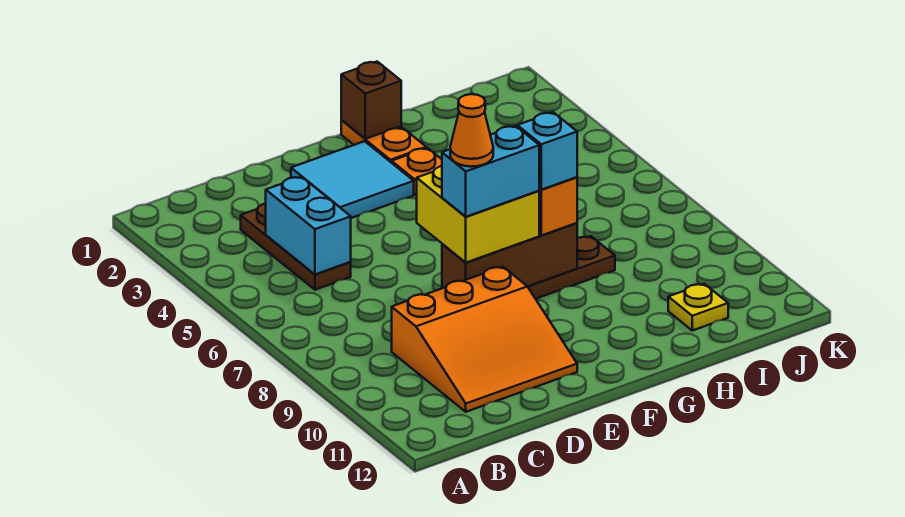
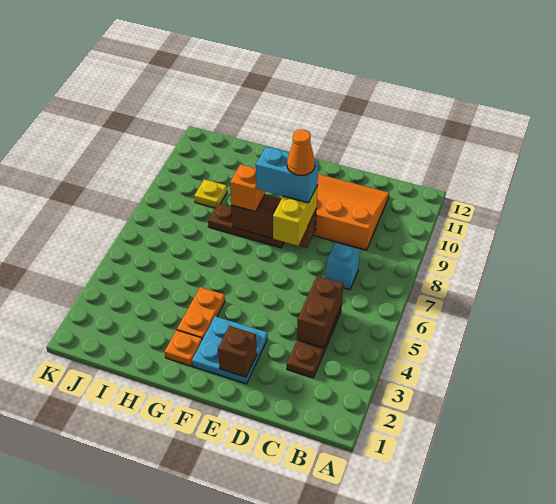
cyan 1x2 brick [266,177,351,274] -> brown 1x2 brick [297,276,343,348]
cyan 2x2 tile [291,141,414,218] -> cyan 2x2 plate [192,316,268,384]
yellow 2x2 brick [417,166,539,263] -> yellow 1x2 brick [273,185,318,246]
orange 1x2 plate [341,120,426,163] -> orange 1x1 plate [165,330,202,366]
brown 1x1 brick [341,62,401,139] -> brown 1x1 brick moved to [218,326,257,377]
cyan 1x1 brick [517,112,577,190] -> cyan 1x1 brick moved to [325,243,360,290]
yellow 1x1 plate [668,284,728,331] -> yellow 1x1 plate moved to [194,179,227,208]

